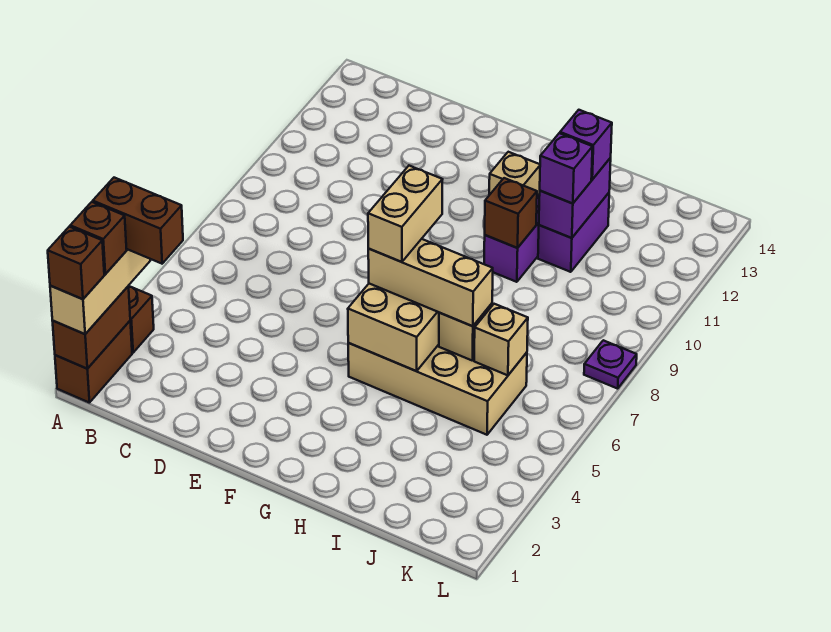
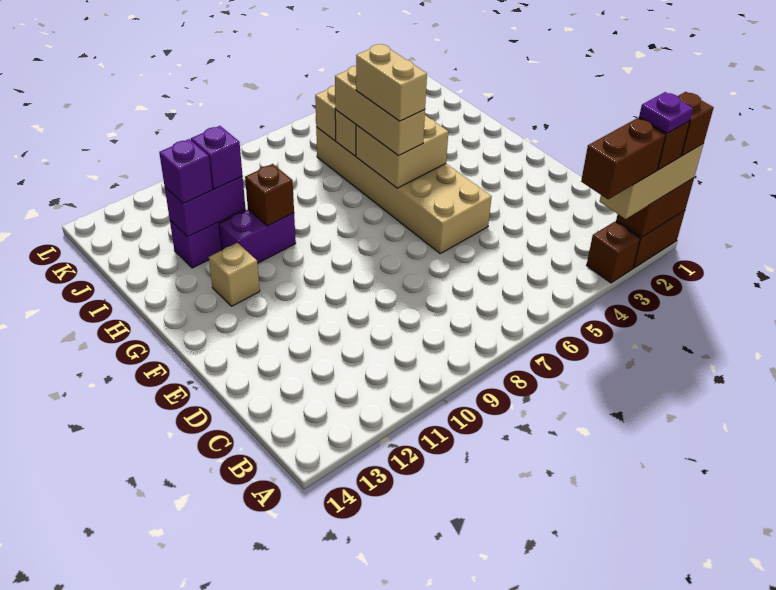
brown 1x2 brick [93,178,183,264] -> brown 1x2 brick turned to [581,118,666,199]
tan 2x4 brick [348,343,527,435] -> tan 2x6 brick [316,127,492,253]
tan 1x2 brick [368,166,443,262] -> tan 1x2 brick turned to [356,44,427,121]
purple 1x1 plate [584,340,637,389] -> purple 1x1 plate moved to [639,92,693,133]

